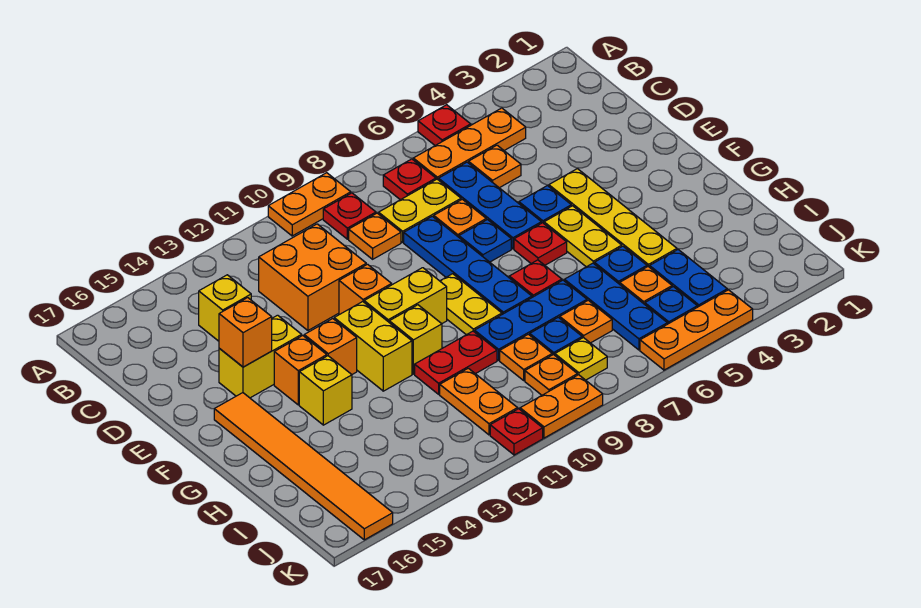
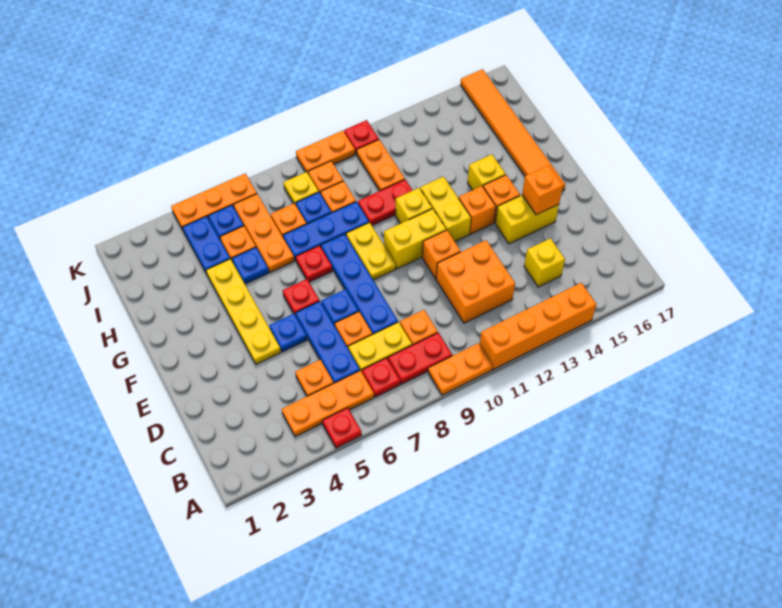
none -> orange 1x4 brick [480,283,596,369]
red 1x1 plate [323,193,376,239] -> red 1x2 plate [388,333,452,384]
yellow 1x2 plate [544,206,622,267] -> none
blue 1x3 plate [564,263,667,350] -> orange 1x3 plate [234,194,294,272]

